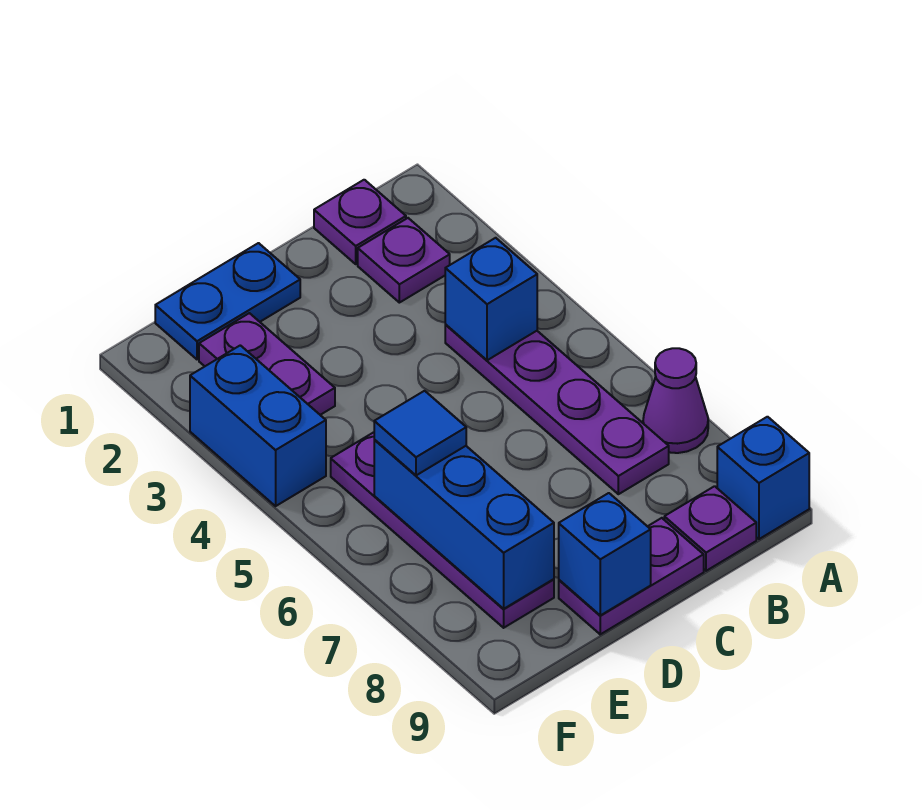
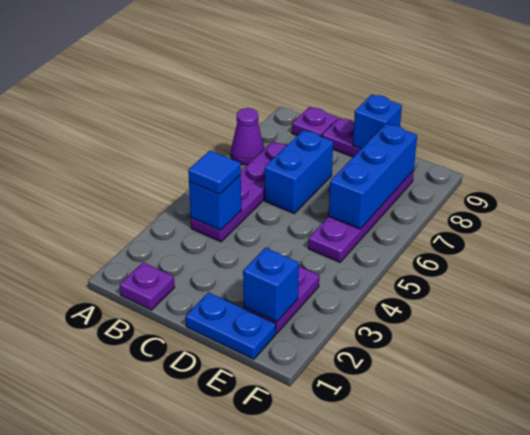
blue 1x1 brick [717,417,809,539] -> blue 1x1 brick moved to [243,248,299,322]
purple 1x1 plate [358,218,450,303] -> none
blue 1x1 tile [374,391,466,475] -> blue 1x1 tile moved to [188,151,241,194]
blue 1x2 brick [190,345,326,506] -> blue 1x2 brick moved to [265,130,333,213]

